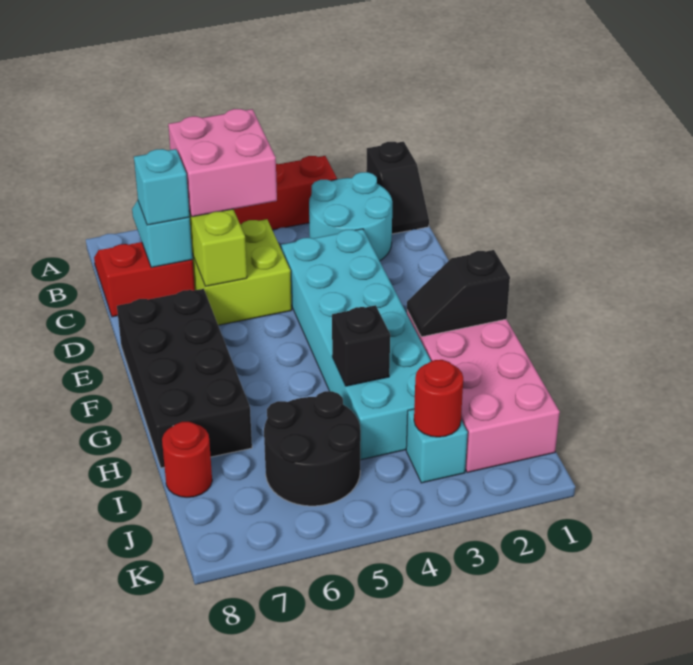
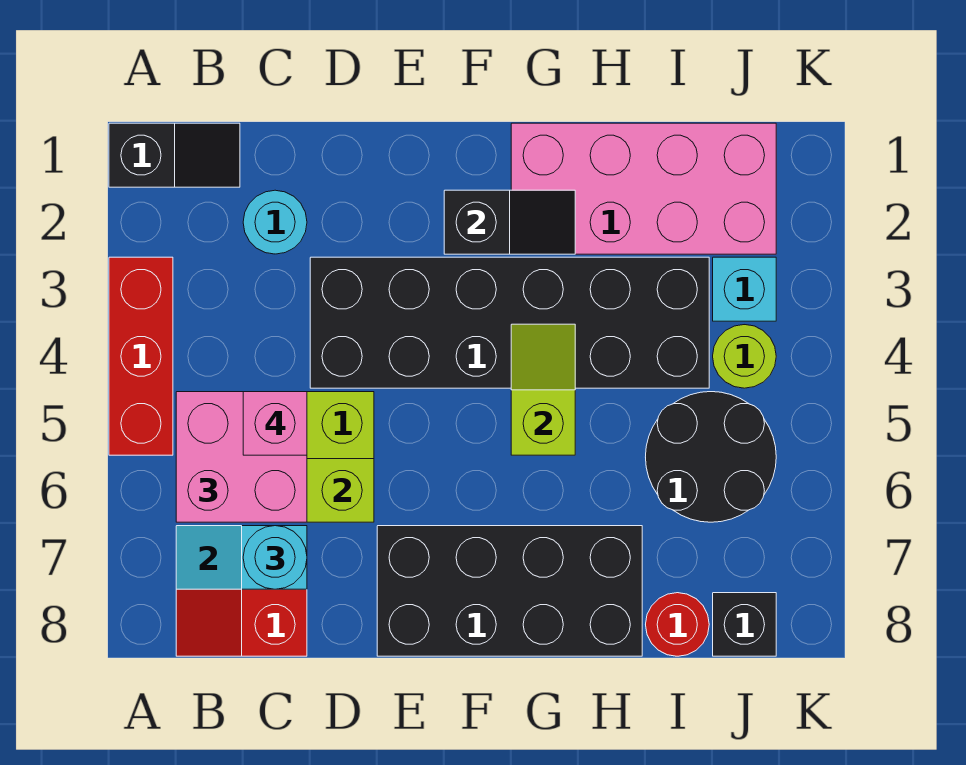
cyan 2x2 round brick [309,172,392,261] -> cyan 1x1 round brick [243,190,307,254]
none -> pink 1x1 brick [243,392,307,455]
cyan 1x1 brick [134,149,190,225] -> cyan 1x1 round brick [243,526,307,589]
cyan 2x6 brick [281,229,431,460] -> black 2x6 brick [310,257,709,388]
black 1x2 slope [407,250,510,337] -> black 1x2 slope turned to [444,190,575,254]
none -> lime 1x2 slope [511,324,575,455]
black 1x1 brick [332,305,390,386] -> black 1x1 brick moved to [713,593,776,656]
red 1x1 round brick [414,360,463,437] -> none
none -> lime 1x1 round brick [713,325,776,388]

